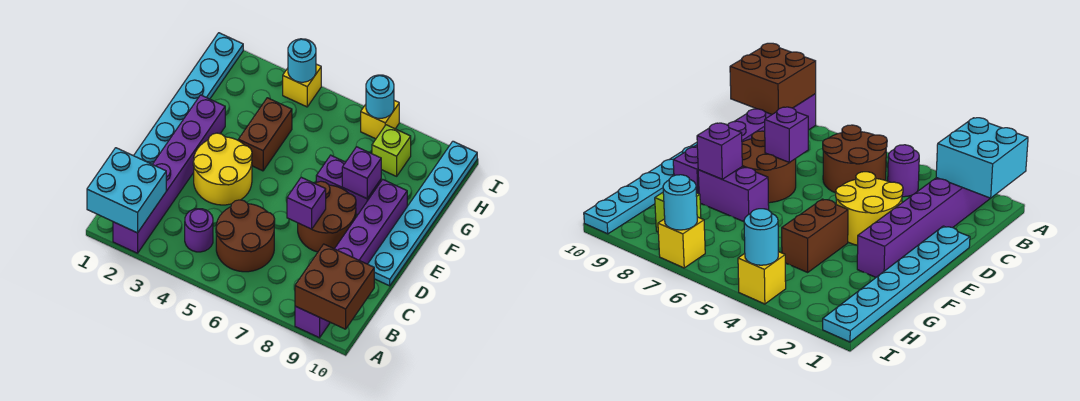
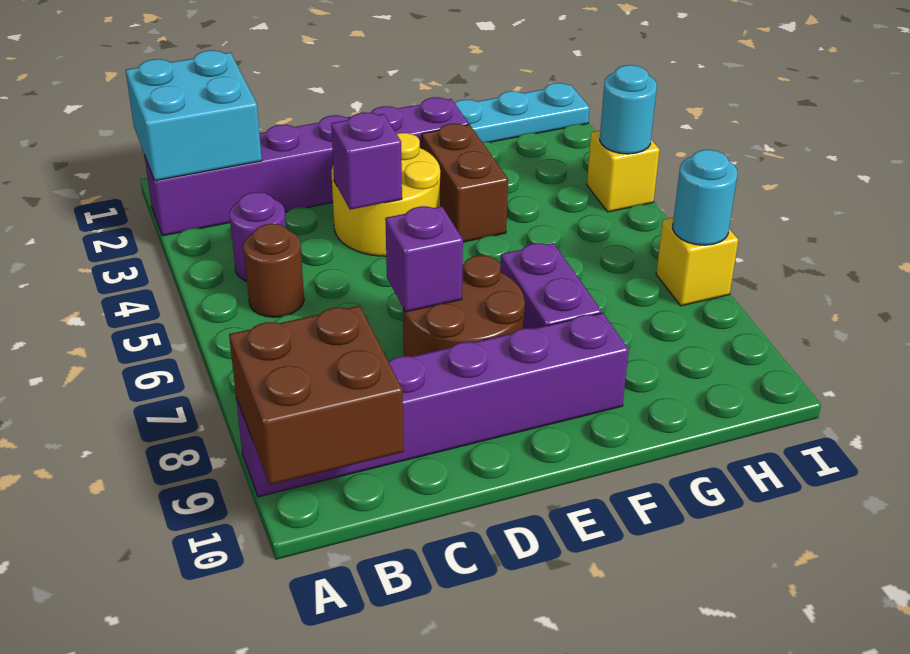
brown 2x2 round brick [216,200,275,272] -> brown 1x1 round brick [244,224,304,317]
cyan 1x6 plate [368,141,477,286] -> none
brown 1x2 brick [238,98,292,171] -> brown 1x2 brick turned to [422,124,508,242]
purple 1x1 brick [342,147,381,199] -> purple 1x1 brick moved to [331,112,402,210]
lime 1x1 brick [372,125,411,176] -> none

